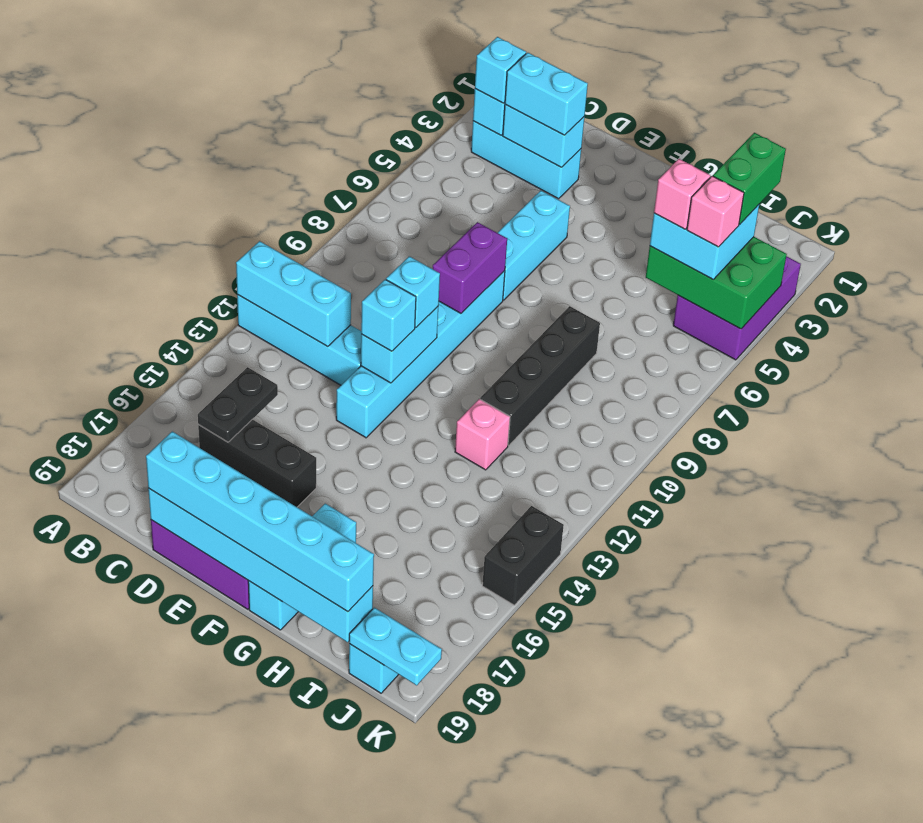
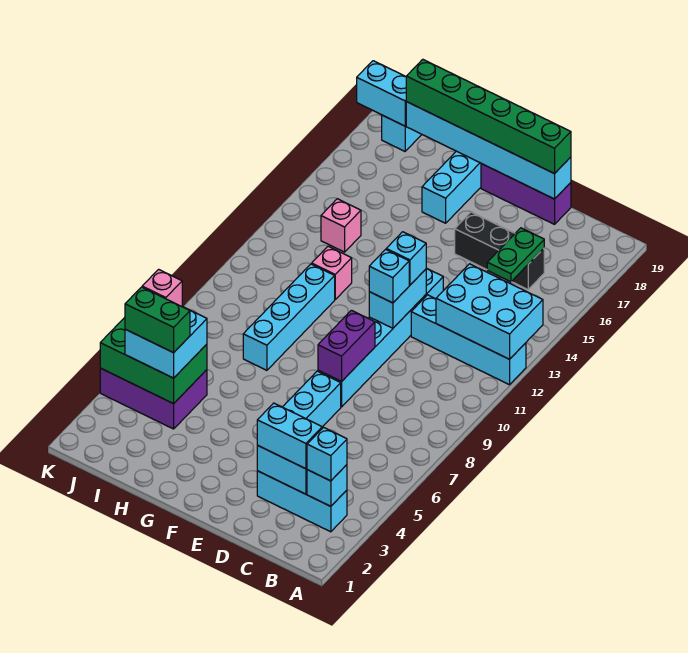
cyan 1x3 brick [236,241,351,347] -> cyan 2x3 brick [436,264,543,359]
black 1x2 plate [198,367,278,442] -> green 1x2 plate [487,228,544,282]
cyan 1x6 brick [146,431,374,612] -> green 1x6 brick [406,59,571,174]
black 1x4 brick [480,306,600,446] -> cyan 1x4 brick [243,264,335,370]
pink 1x1 brick [654,159,710,229] -> pink 1x1 brick moved to [321,199,361,252]
purple 2x3 brick [673,256,801,360] -> purple 2x3 brick turned to [100,368,207,429]
green 1x2 brick [713,133,786,225] -> green 1x2 brick turned to [125,287,190,353]
cyan 1x2 plate [349,607,442,685] -> cyan 1x2 brick [357,61,406,126]
black 1x2 brick [482,506,564,605] -> none

